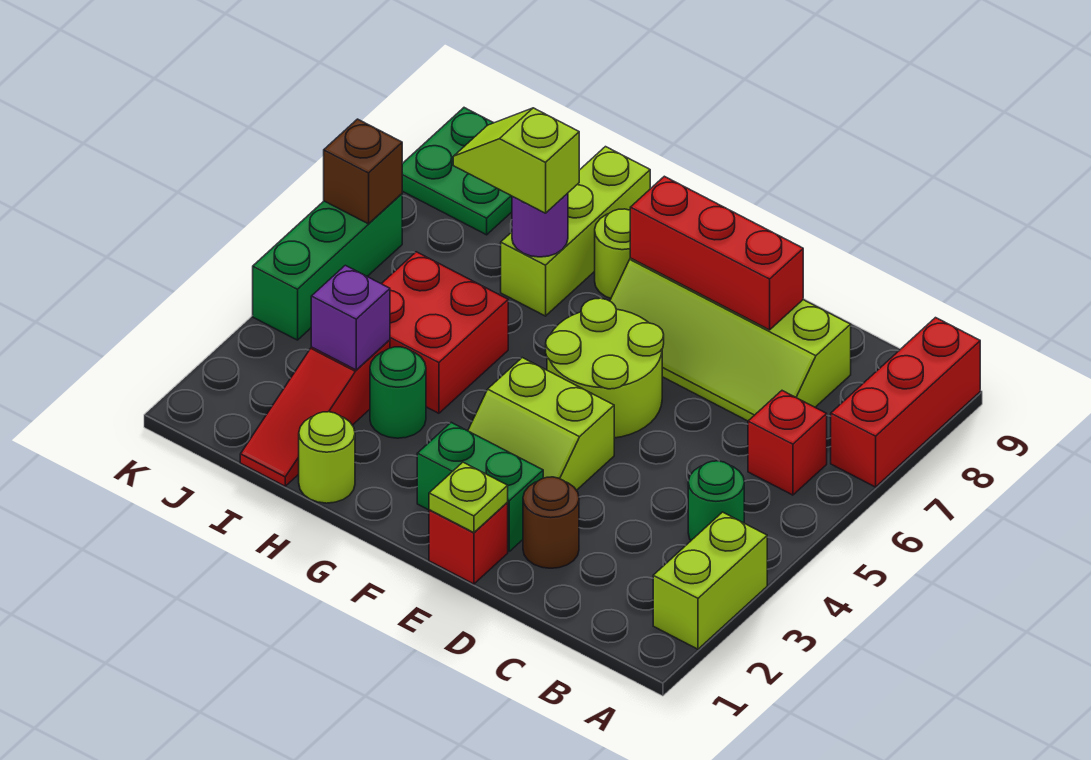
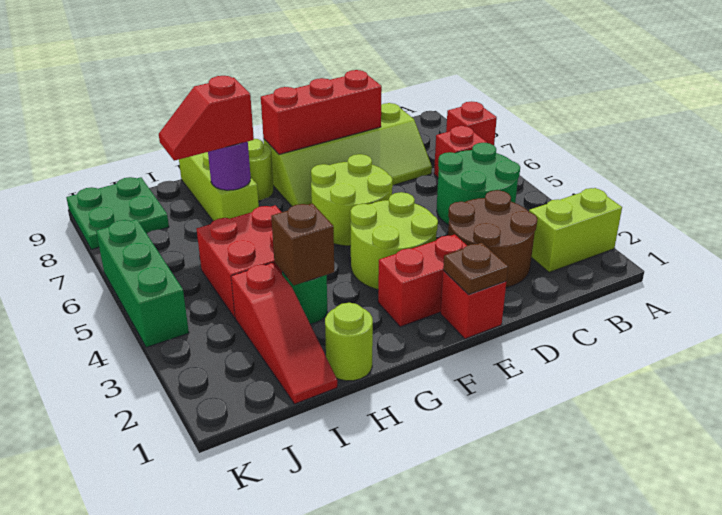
lime 1x2 brick [653,512,767,649] -> lime 1x2 brick turned to [529,188,622,272]
red 1x3 brick [831,318,980,487] -> red 1x1 brick [446,101,497,145]
green 1x1 round brick [688,461,744,540] -> green 2x2 round brick [437,143,520,225]
brown 1x1 round brick [523,477,579,568] -> brown 2x2 round brick [448,190,538,288]
lime 1x1 plate [429,462,508,533] -> brown 1x1 plate [443,243,508,294]
green 1x2 brick [417,422,543,551] -> red 1x2 brick [378,234,467,327]
lime 2x2 slope [468,358,614,490] -> lime 2x2 round brick [350,192,438,290]
lime 1x2 slope [453,108,579,213] -> red 1x2 slope [159,76,254,161]
purple 1x1 brick [311,265,390,370] -> none
brown 1x1 brick [324,119,402,224] -> brown 1x1 brick moved to [271,203,334,285]

